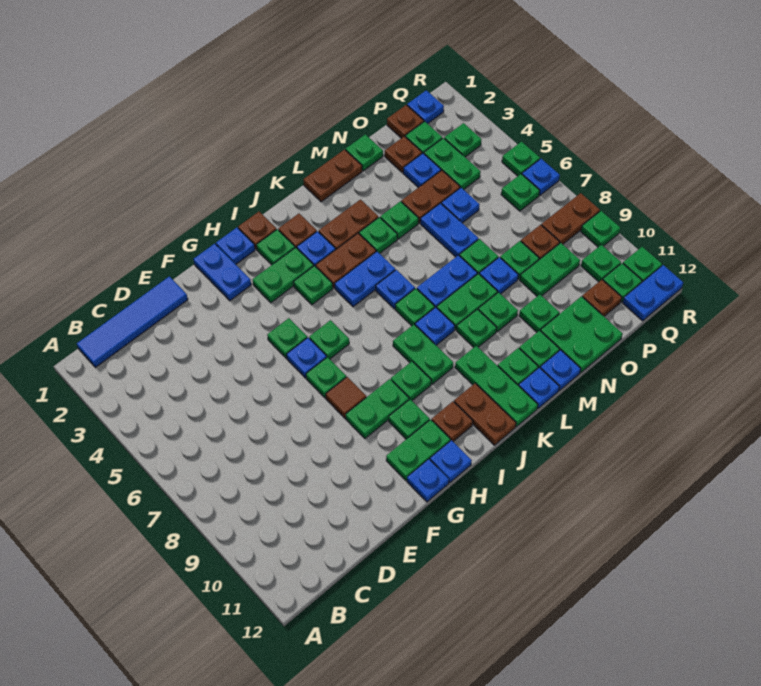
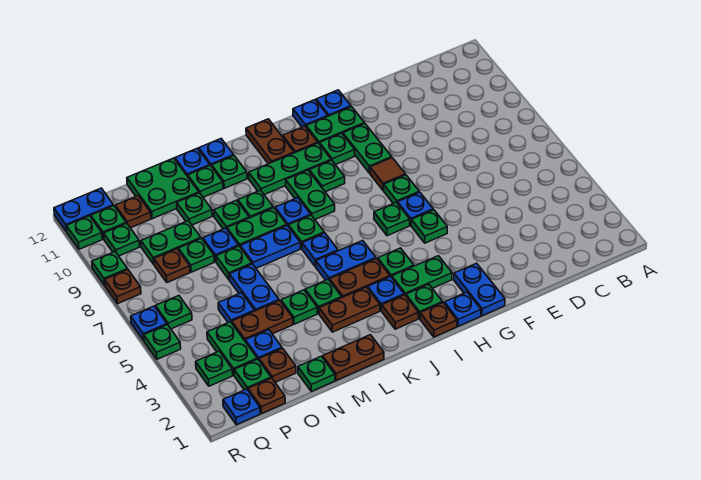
blue 1x4 tile [77,276,188,367] -> none
green 1x2 plate [345,379,409,438] -> green 1x2 plate turned to [343,123,392,173]
green 1x3 plate [455,346,538,427] -> green 1x3 plate turned to [249,143,331,195]
brown 1x2 plate [541,193,600,244] -> brown 1x1 plate [105,270,141,304]

